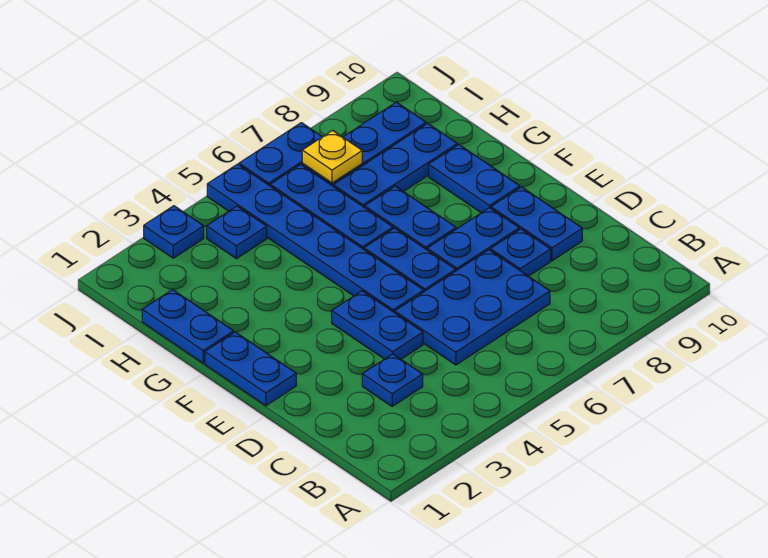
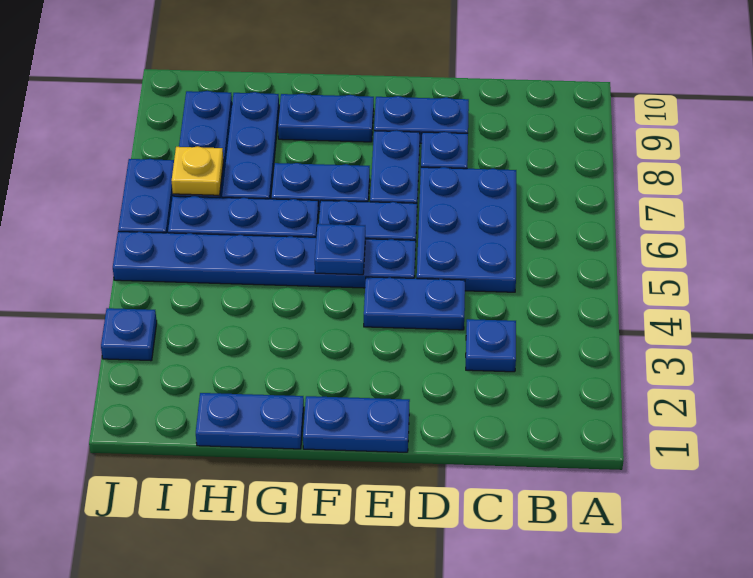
blue 1x1 plate [207,206,267,259] -> blue 1x1 plate moved to [315,224,365,275]

